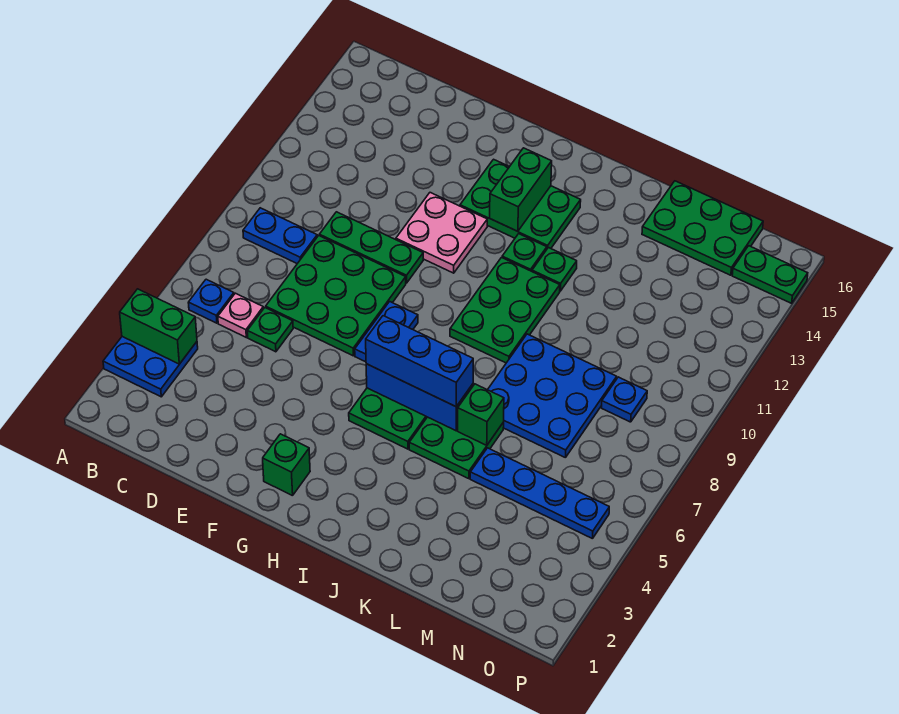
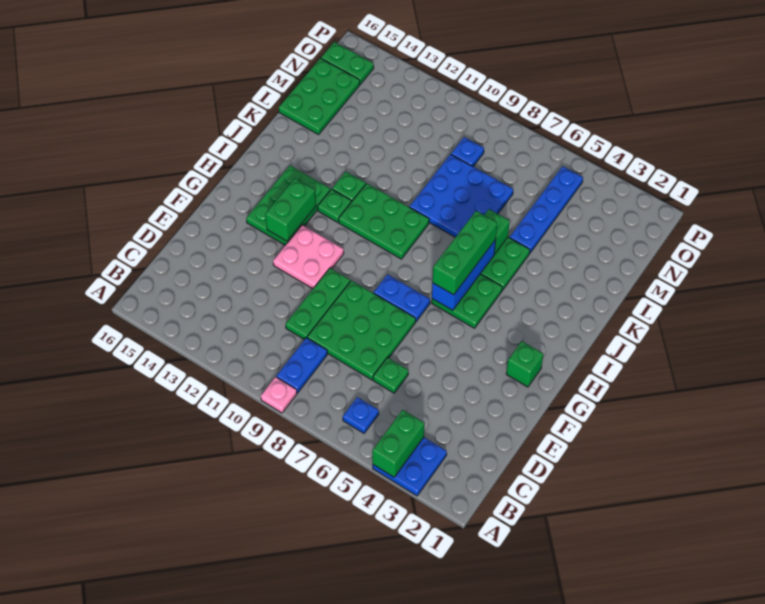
pink 1x1 plate [218,293,263,337] -> pink 1x1 plate moved to [261,377,297,413]
blue 1x3 brick [366,316,473,407] -> green 1x3 brick [433,211,497,295]
green 1x2 brick [490,148,552,231] -> green 1x2 brick turned to [266,178,316,241]
green 1x2 plate [732,246,808,303] -> green 1x2 plate turned to [321,42,374,84]

